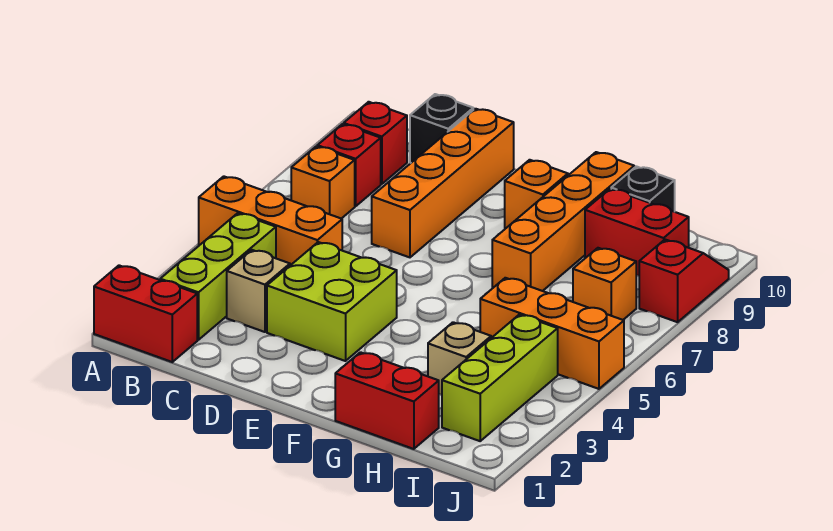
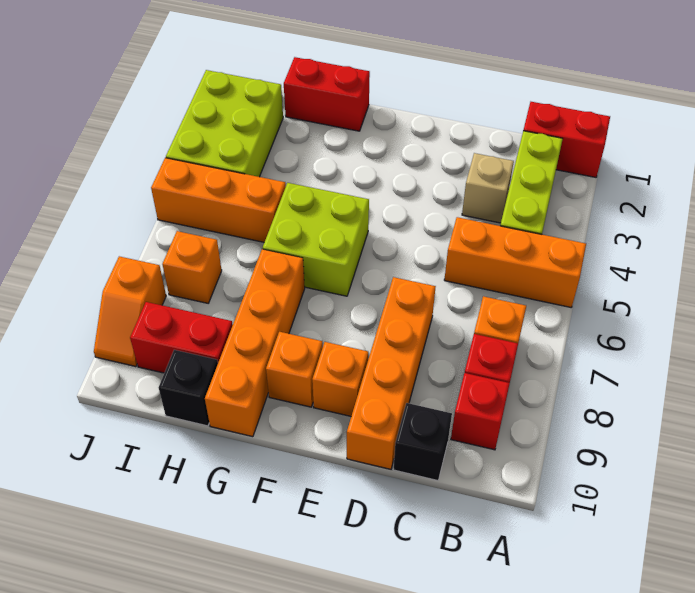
lime 2x2 brick [267,242,397,361] -> lime 2x2 brick moved to [263,183,369,296]
none -> orange 1x1 brick [312,342,368,416]
tan 1x1 brick [428,322,491,395] -> none
lime 1x3 brick [442,315,558,441] -> lime 2x3 brick [166,70,283,177]
red 1x2 slope [639,240,729,322] -> orange 1x2 slope [94,256,166,366]

